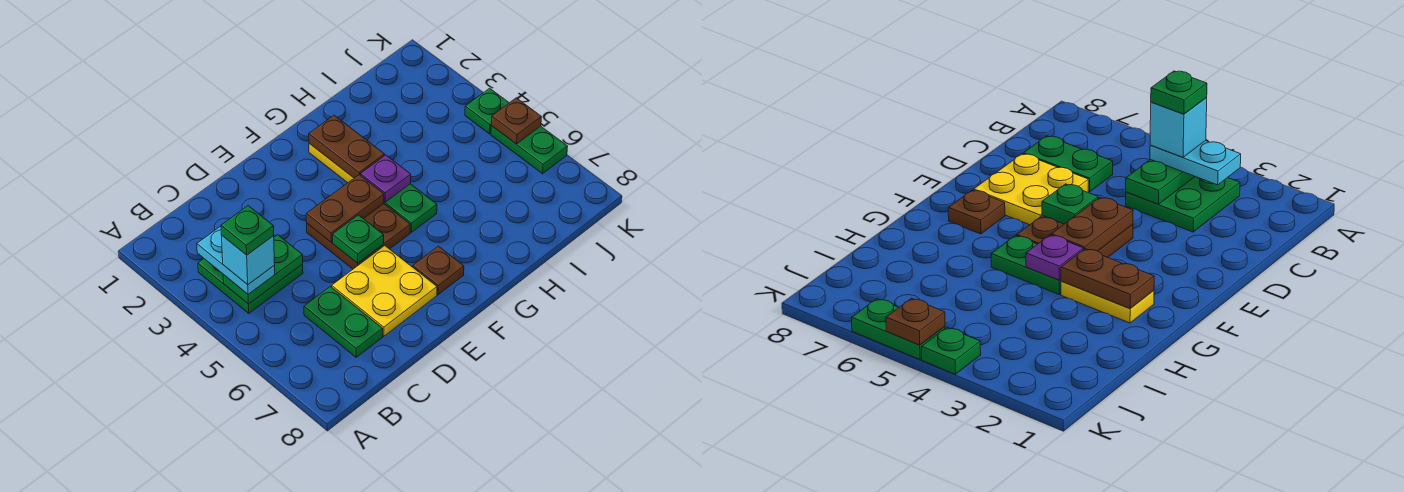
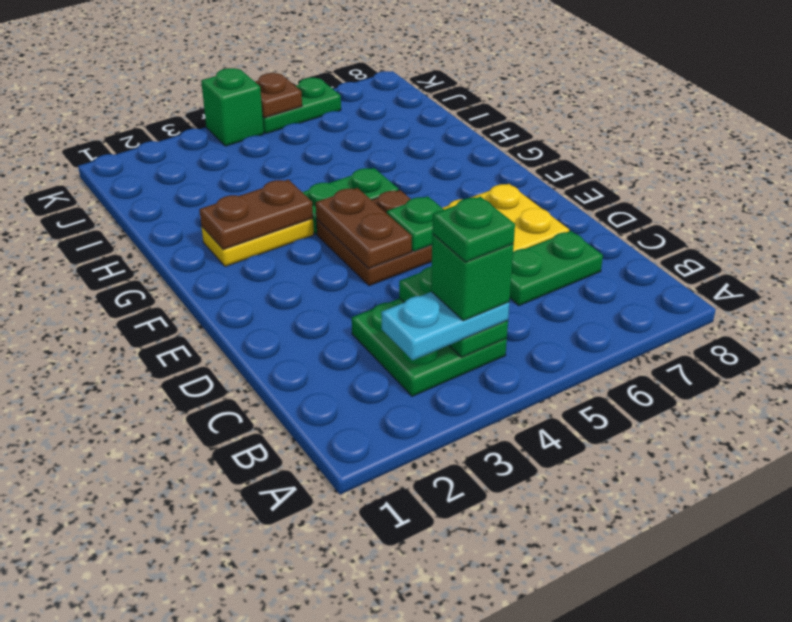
cyan 1x1 brick [221,235,275,285] -> green 1x1 brick [431,234,514,321]
brown 1x1 plate [413,246,464,295] -> none
purple 1x1 plate [360,155,411,202] -> none
green 1x1 plate [465,88,509,134] -> green 1x1 brick [201,68,264,146]

